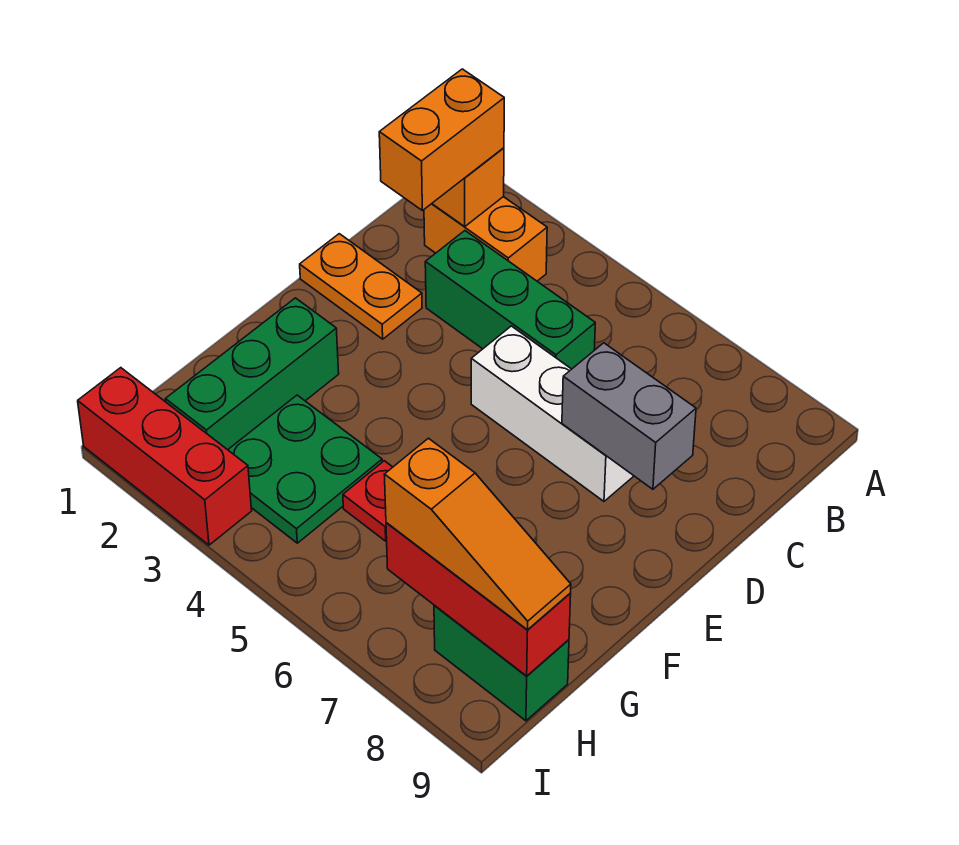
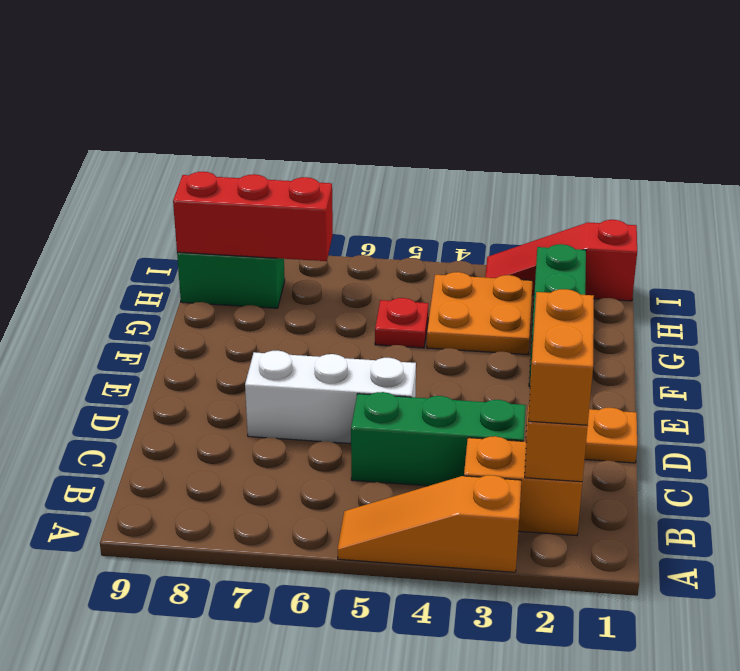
grey 1x2 brick [562,343,696,489] -> none
green 2x2 plate [228,395,382,543] -> orange 2x2 plate [427,272,533,355]
orange 1x3 slope [384,438,571,630] -> orange 1x3 slope moved to [338,475,521,572]
red 1x3 brick [78,368,252,545] -> red 1x3 slope [485,220,637,301]

